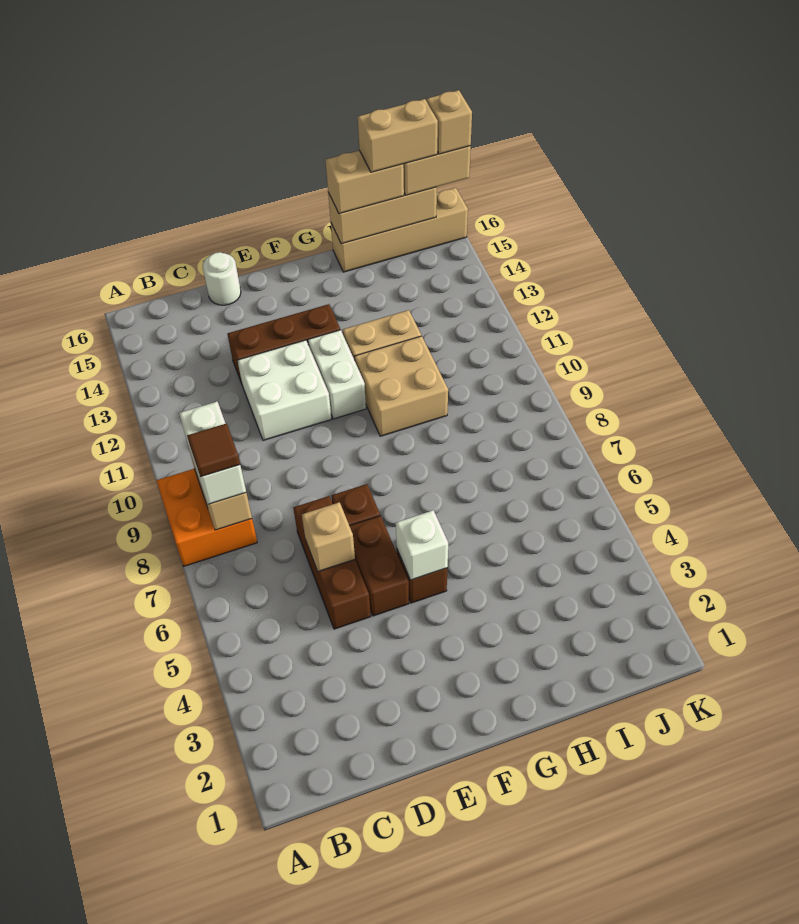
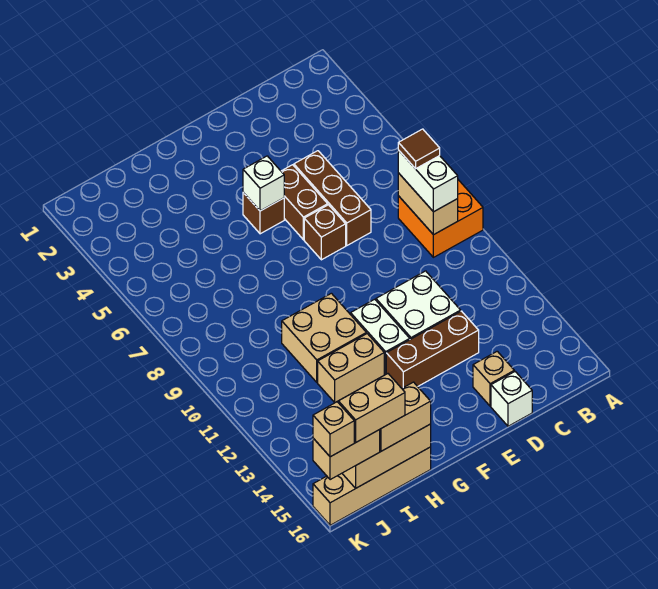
tan 1x1 brick [302,502,355,572] -> tan 1x1 brick moved to [473,351,514,406]
white 1x1 round brick [203,252,241,305] -> white 1x1 brick [491,372,532,426]

